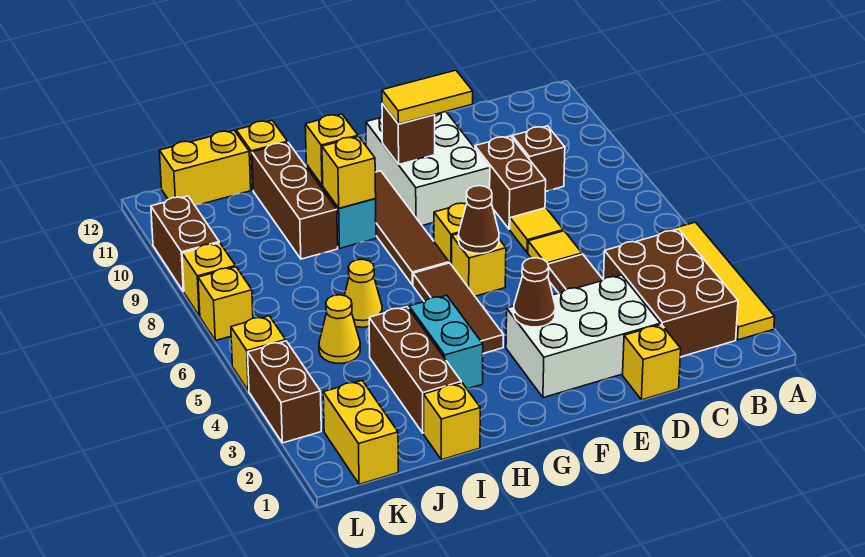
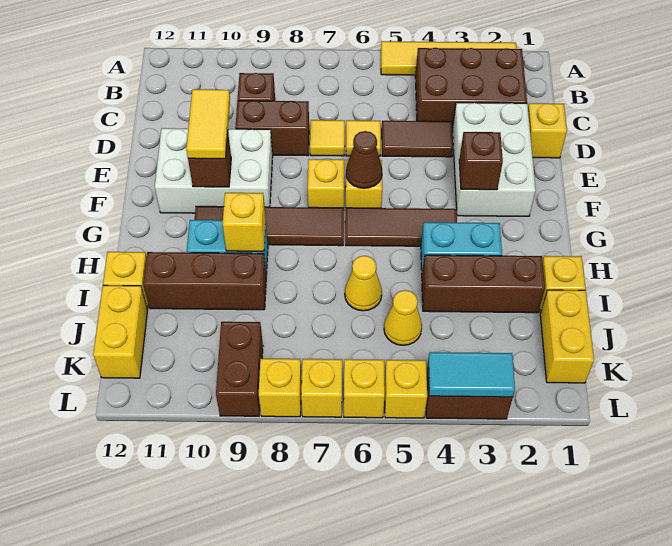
brown 1x1 cone [514,258,555,327] -> brown 1x1 brick [459,132,503,190]
yellow 1x1 brick [305,114,358,185] -> yellow 1x1 brick moved to [344,359,385,418]
yellow 1x2 brick [323,381,398,484] -> yellow 1x2 brick turned to [540,290,594,383]
none -> cyan 1x2 tile [428,352,515,397]
brown 1x2 brick [151,196,219,292] -> brown 1x2 brick turned to [216,322,263,416]

